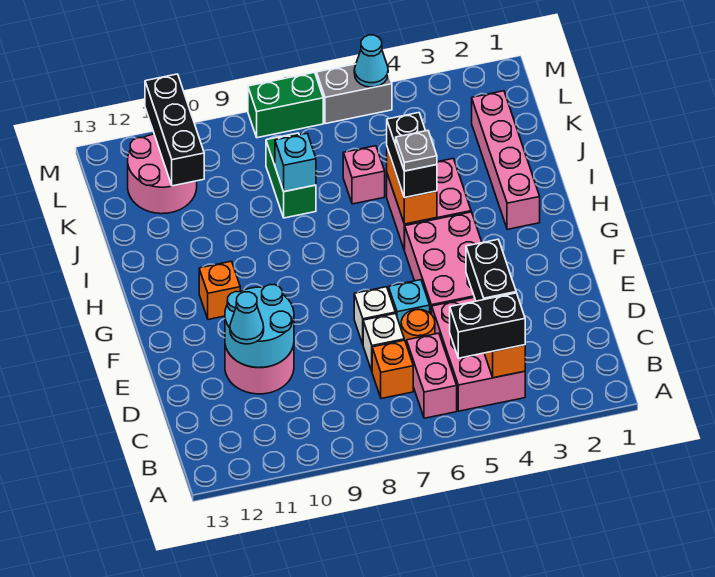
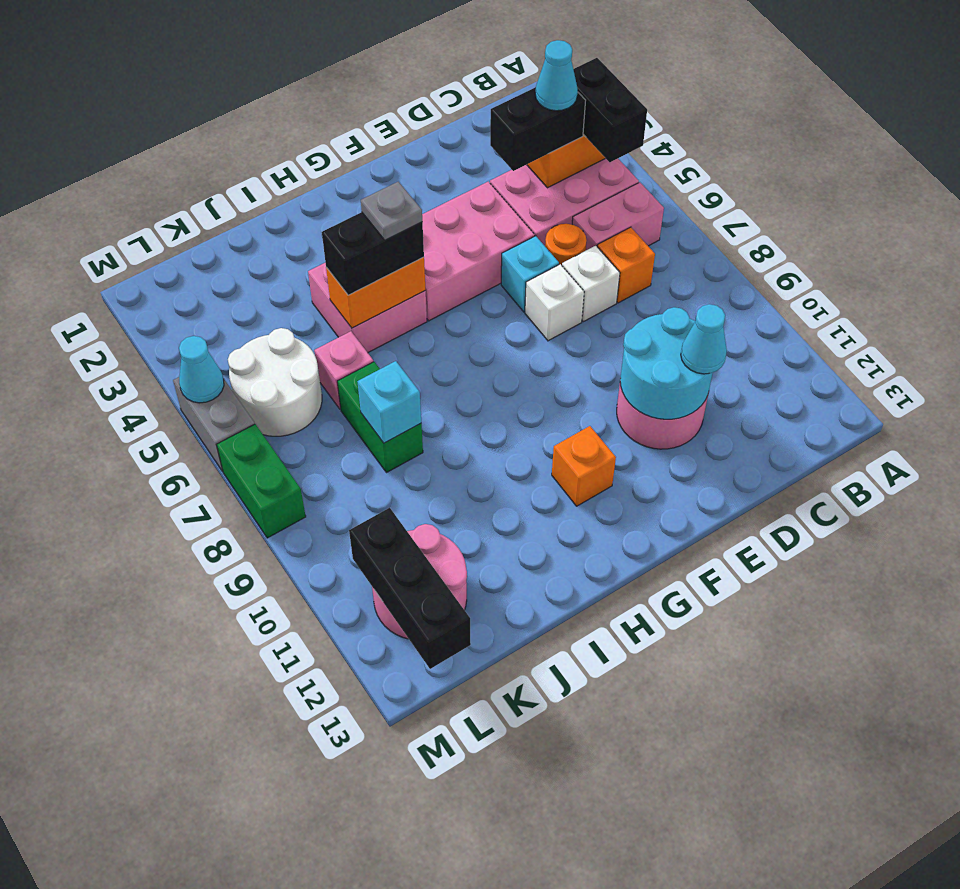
none -> cyan 1x1 cone [535,40,578,111]
pink 1x4 brick [472,91,540,229] -> none
green 1x2 brick [266,133,316,218] -> green 1x2 brick turned to [337,362,423,473]
none -> white 2x2 round brick [228,328,322,436]
black 1x3 brick [145,74,204,186] -> black 1x3 brick turned to [349,508,471,669]

